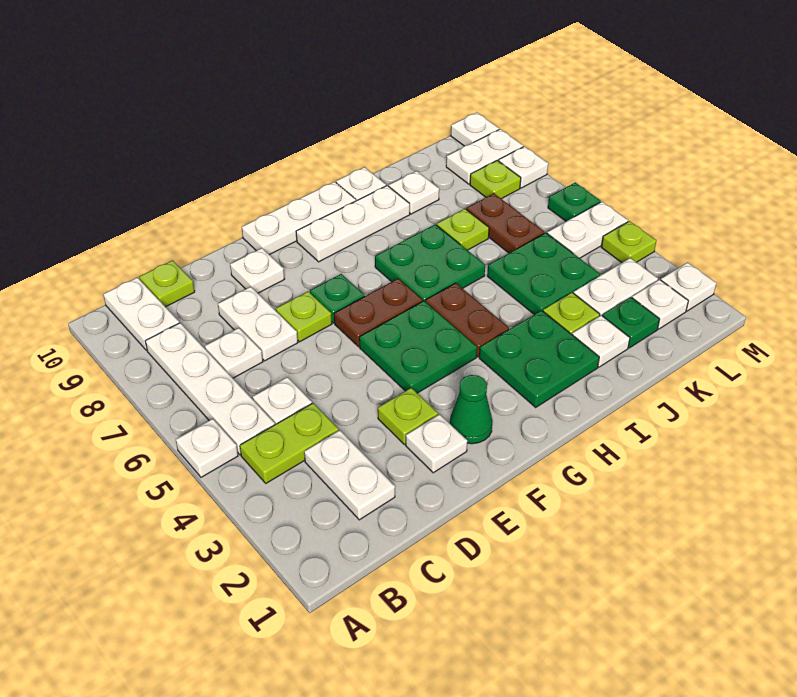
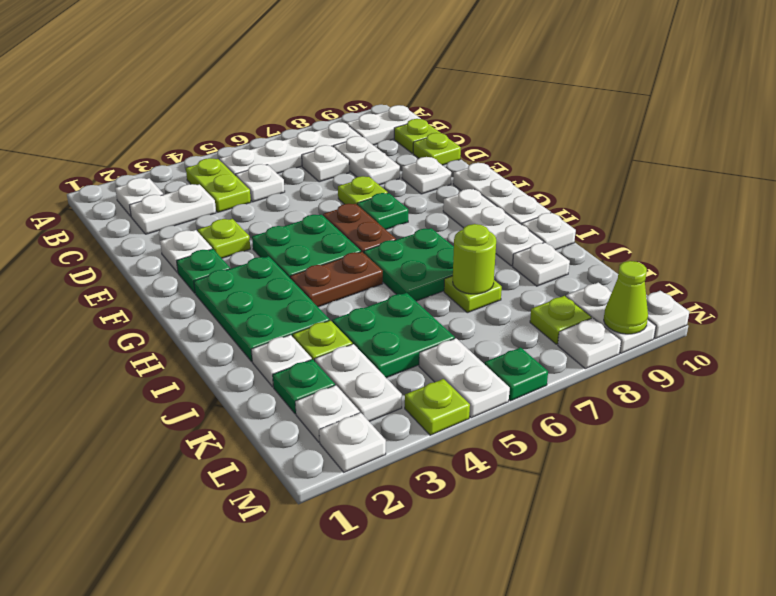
white 1x1 plate [176,419,238,477] -> white 1x1 plate moved to [115,178,163,216]
white 1x2 plate [218,287,298,361] -> white 1x2 plate turned to [333,136,400,185]
none -> lime 1x1 plate [413,133,461,165]
green 1x1 cone [450,375,493,444] -> green 1x1 plate [177,249,230,293]
green 2x2 plate [479,310,599,407] -> green 2x3 plate [194,256,329,361]
none -> lime 1x1 round brick [453,224,496,294]
brown 1x2 plate [466,194,545,253] -> none
none -> lime 1x1 cone [604,261,648,334]

